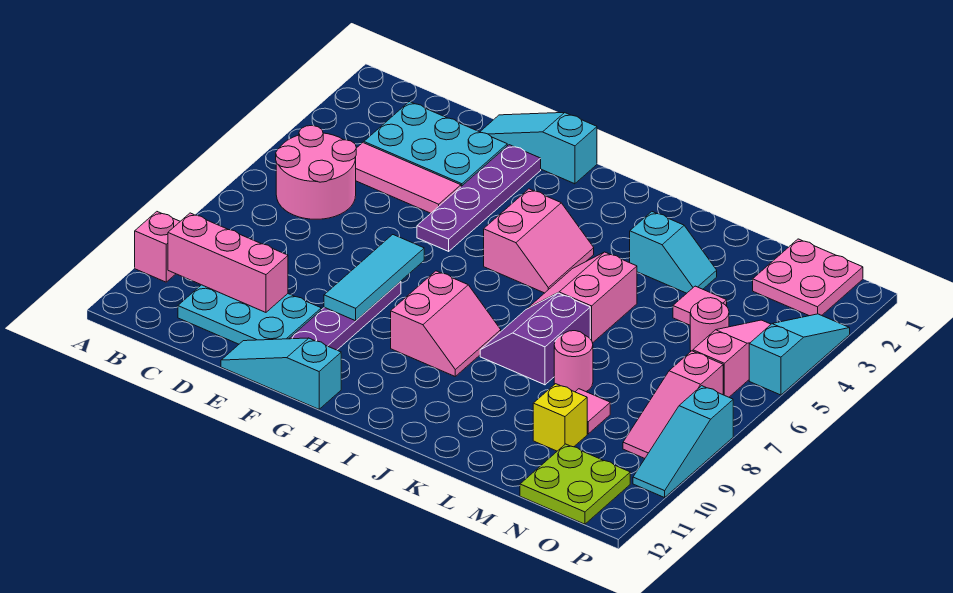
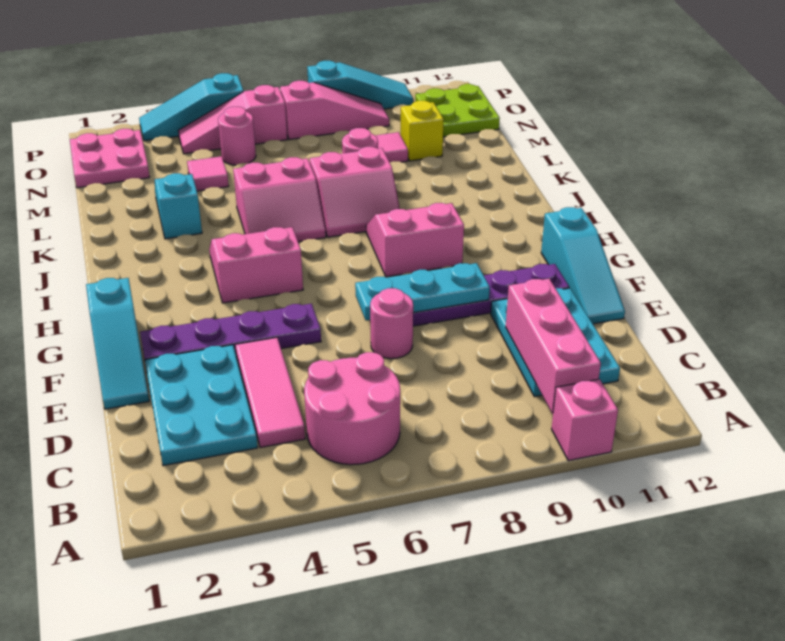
none -> pink 1x1 round brick [370,288,413,359]
cyan 1x3 tile [324,235,424,321] -> cyan 1x3 plate [355,263,490,321]
purple 2x2 slope [480,293,590,385] -> pink 2x2 slope [310,147,400,237]

